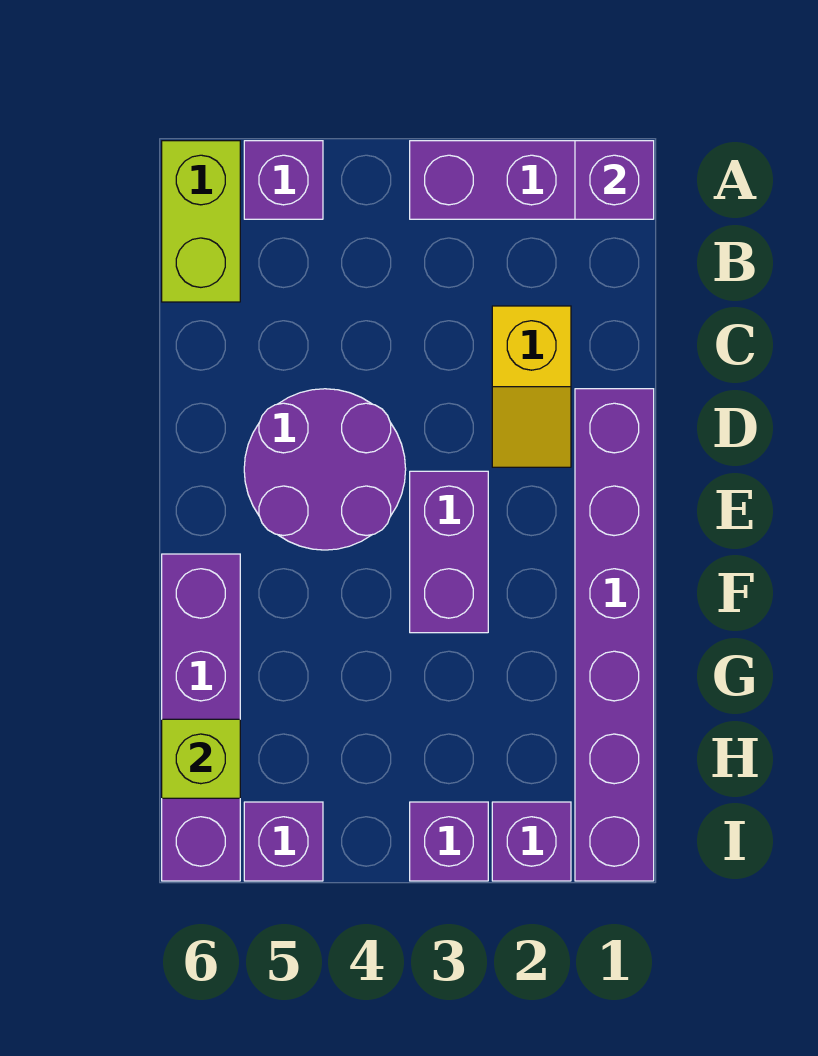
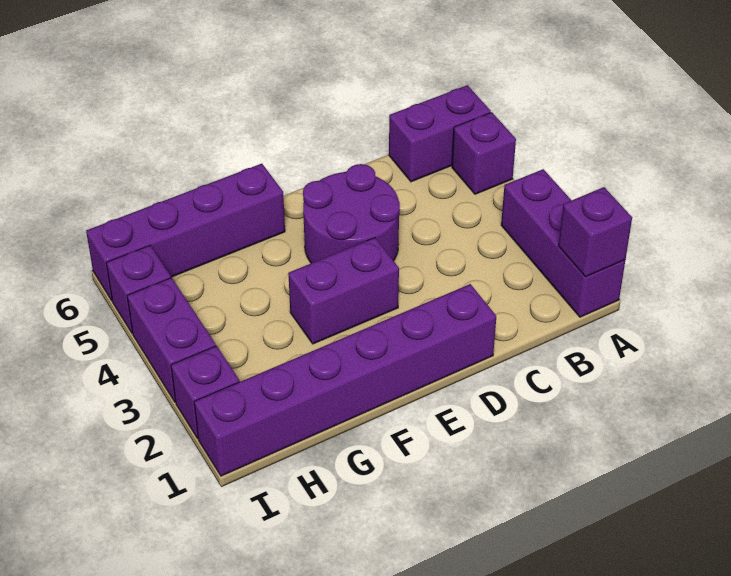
lime 1x2 brick [162,141,240,302] -> purple 1x2 brick [389,85,491,182]
yellow 1x2 slope [492,306,571,467] -> none
lime 1x1 brick [162,719,240,798] -> none
purple 1x1 brick [410,802,488,881] -> purple 1x2 brick [127,278,216,402]

